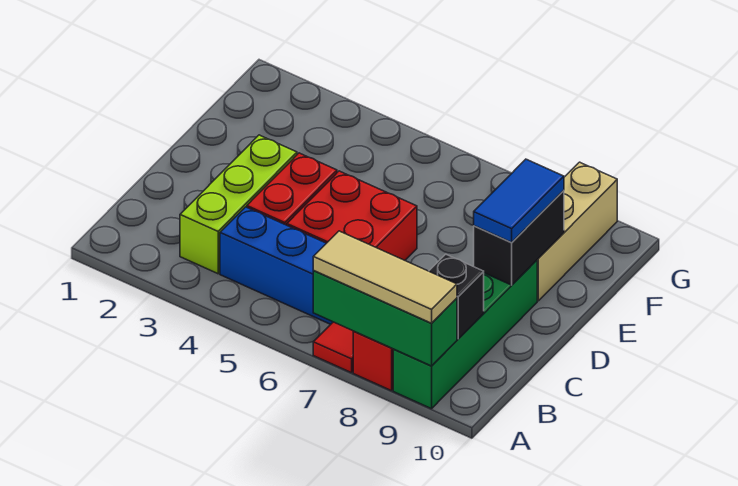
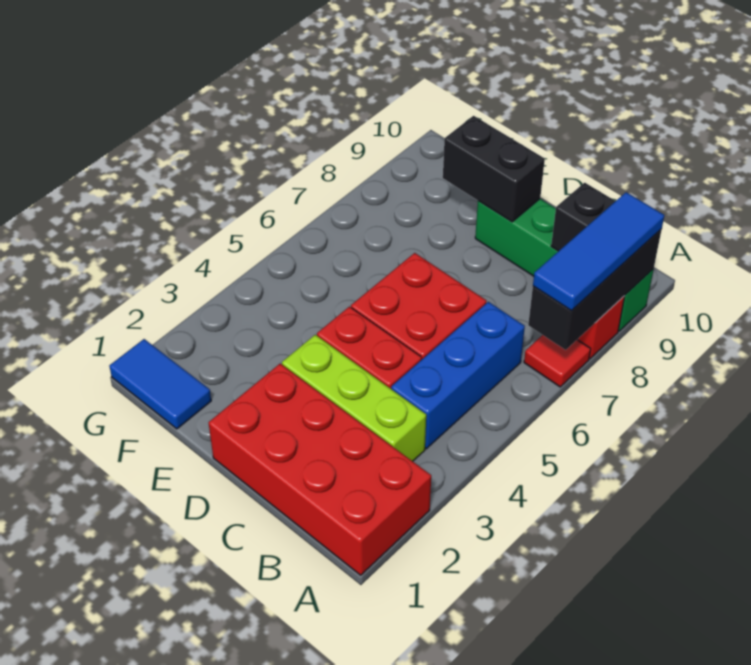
none -> red 2x4 brick [209,364,431,575]
green 1x3 brick [313,271,457,366] -> black 1x3 brick [528,229,662,350]
tan 1x3 tile [313,231,457,323] -> blue 1x3 tile [533,192,664,311]
blue 1x2 tile [474,159,564,242] -> blue 1x2 tile moved to [109,339,211,429]
tan 1x3 brick [537,162,617,301] -> none

